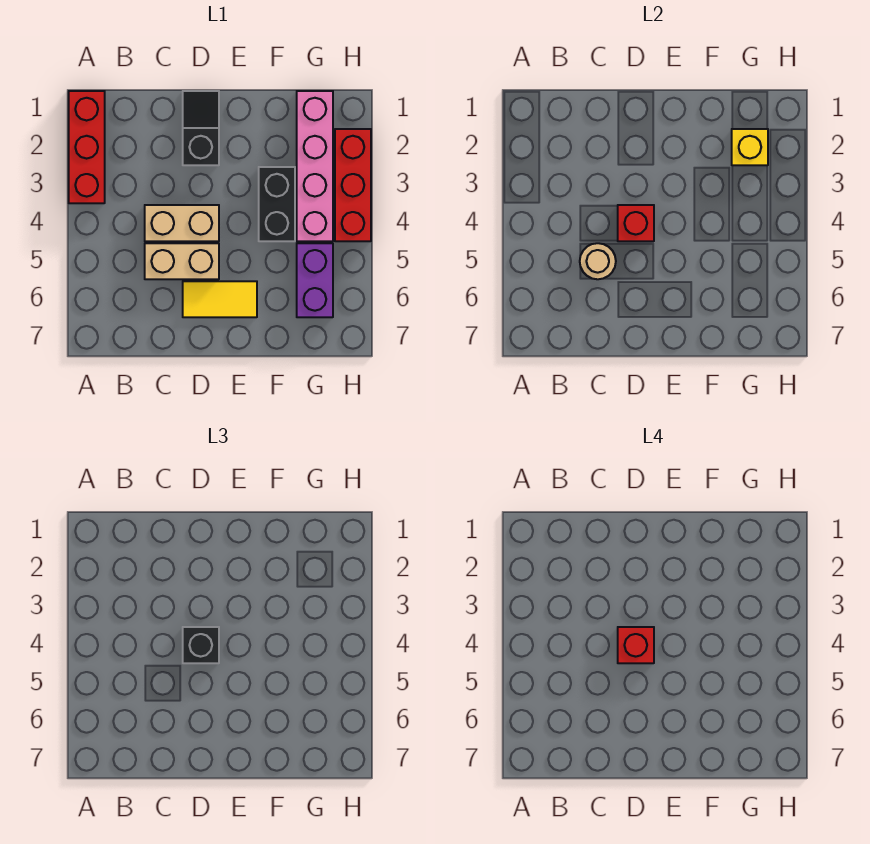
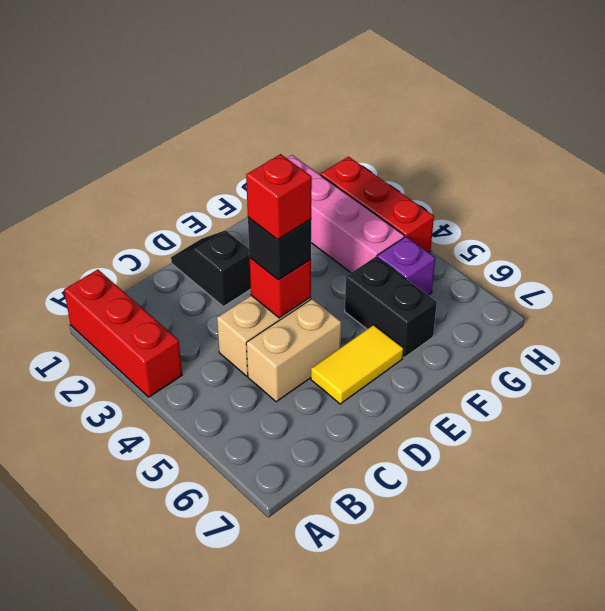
tan 1x1 round brick [580,243,616,279] -> none
black 1x2 brick [259,167,295,241] -> black 1x2 brick moved to [345,257,437,358]
yellow 1x1 brick [732,129,768,165] -> none
purple 1x2 brick [297,243,333,317] -> purple 1x1 brick [377,237,435,295]

